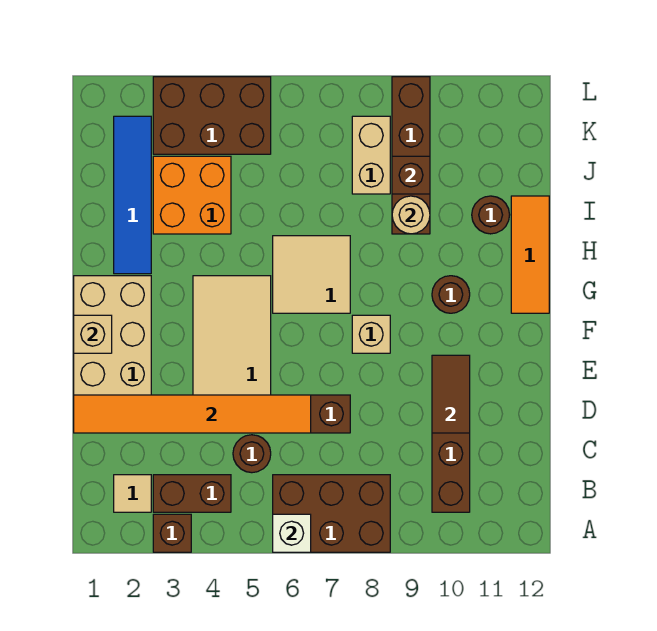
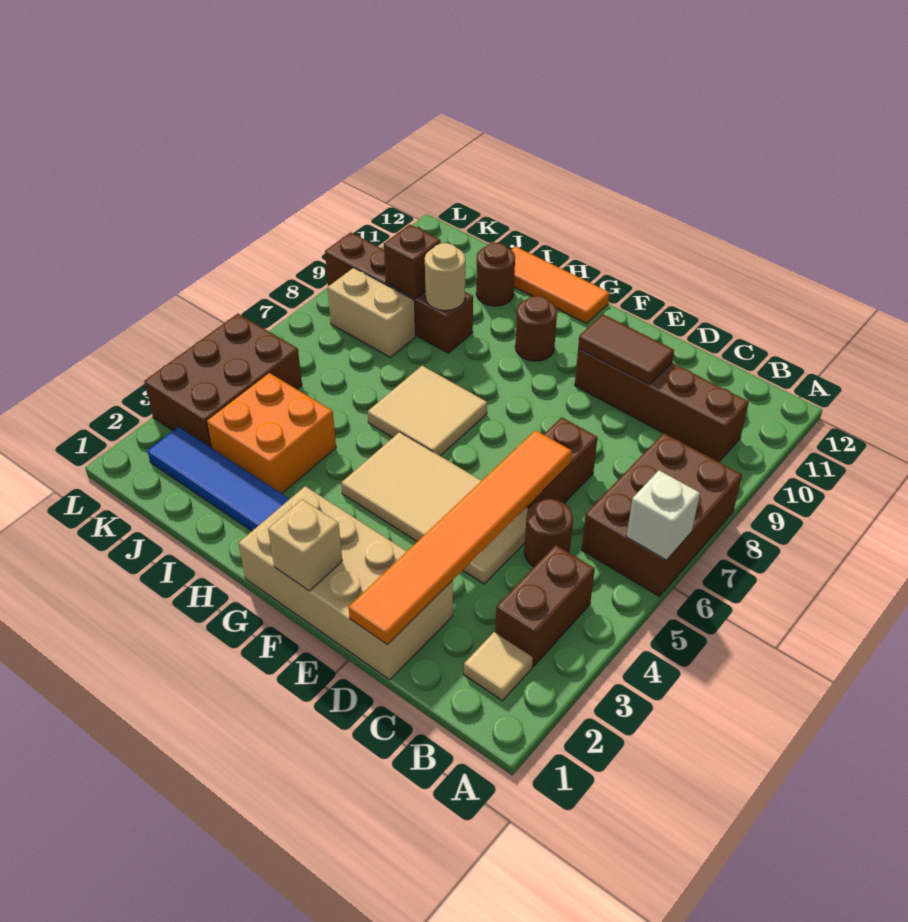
brown 1x1 brick [153,514,191,552] -> none
tan 1x1 brick [352,315,390,353] -> none

